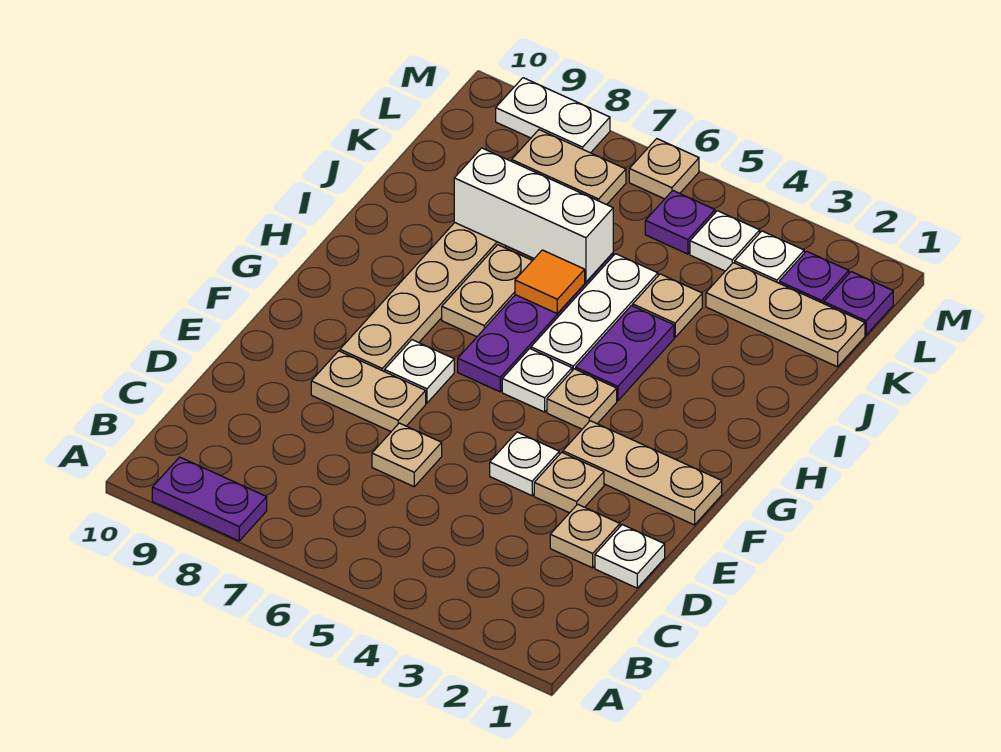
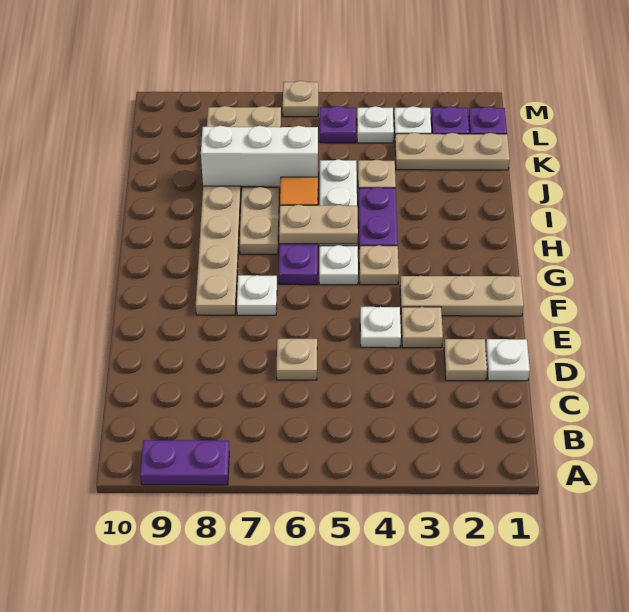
tan 1x2 plate [311,351,426,431] -> tan 1x2 plate moved to [279,205,358,244]
white 1x2 plate [496,78,610,153] -> none

